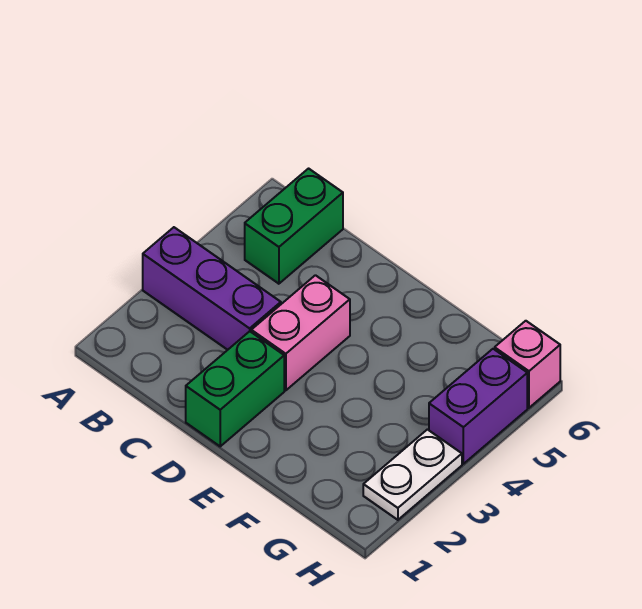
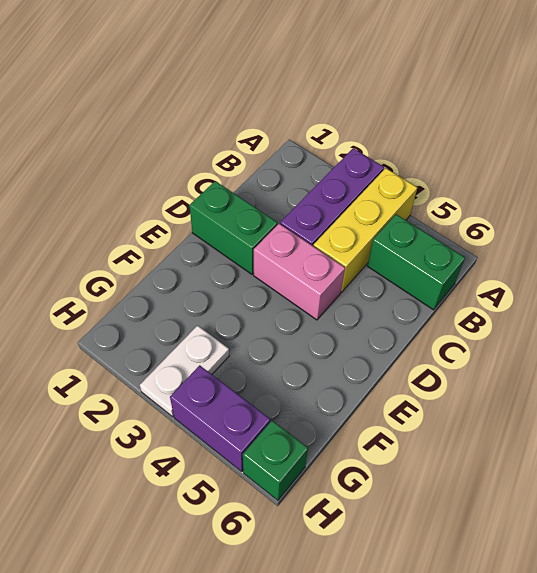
none -> yellow 1x3 brick [314,168,417,292]
white 1x2 plate [363,430,462,520] -> white 1x2 plate turned to [140,325,229,417]
pink 1x1 brick [495,321,560,408] -> green 1x1 brick [243,421,308,500]

